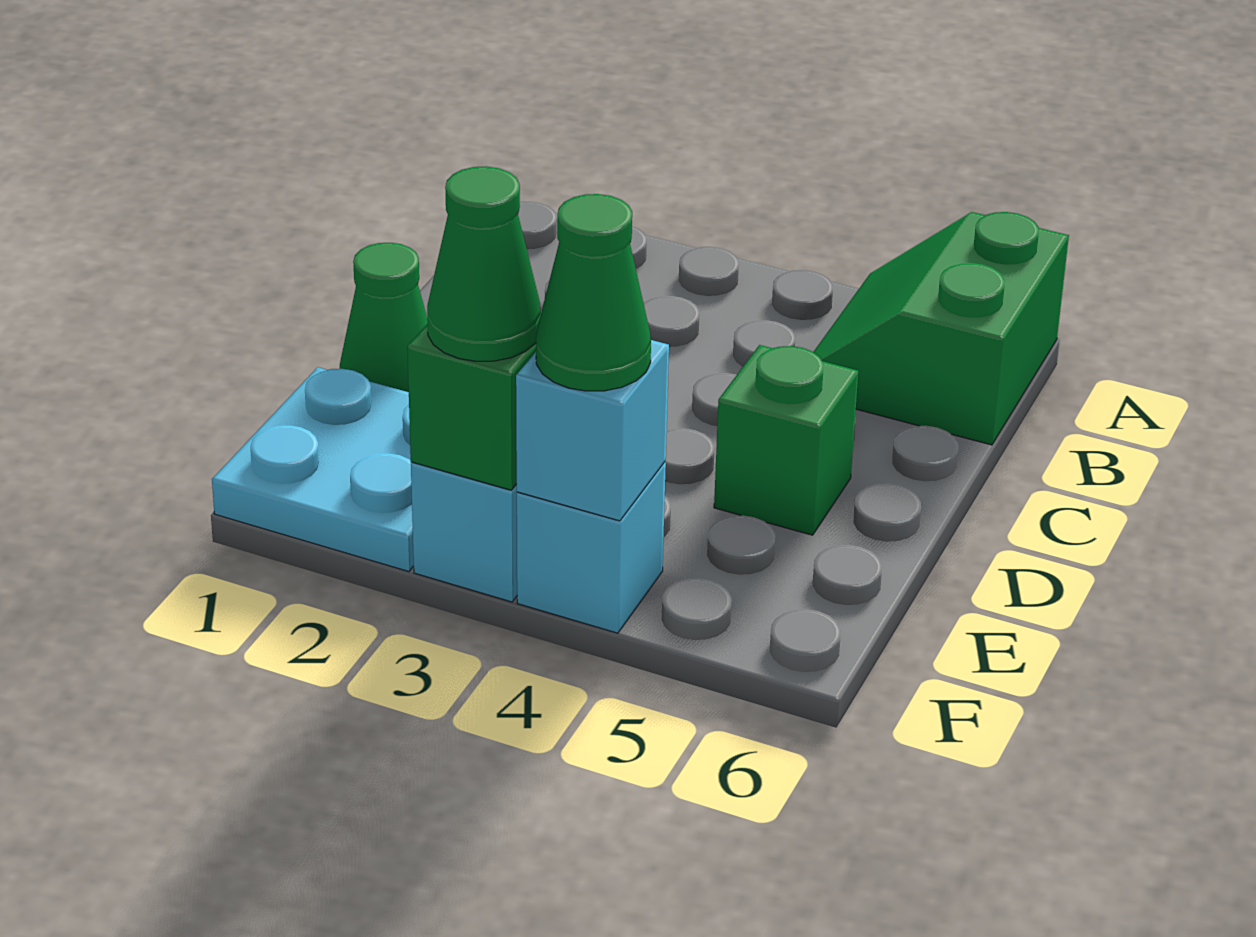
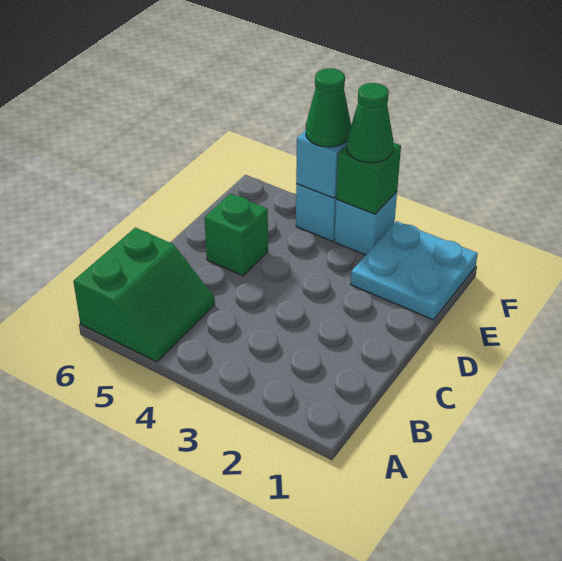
green 1x1 cone [340,243,428,392] -> none

